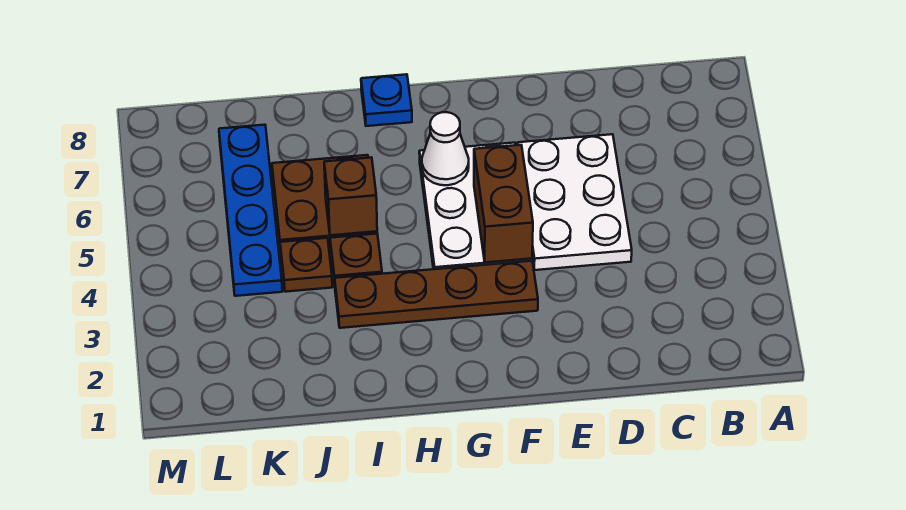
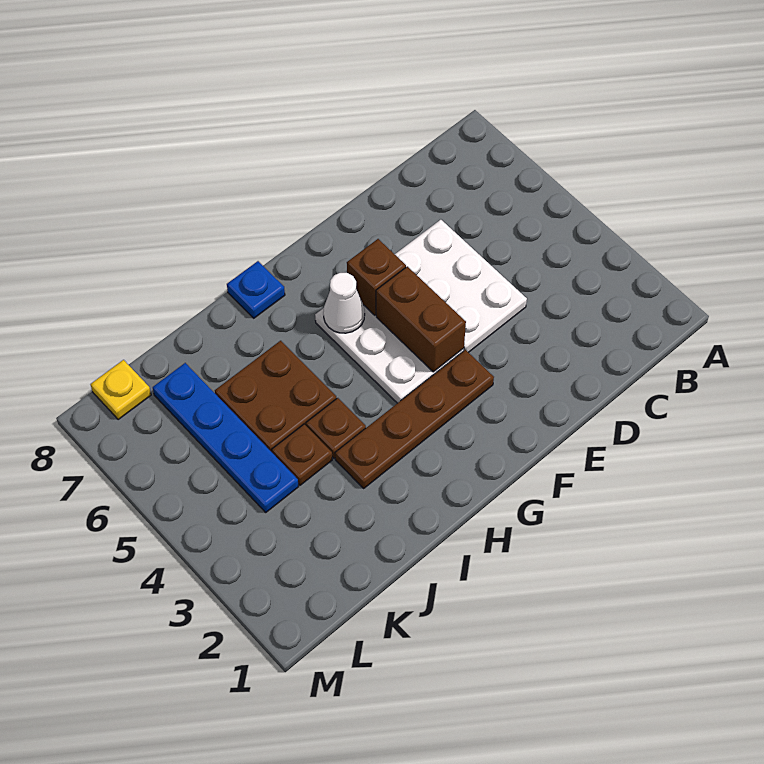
brown 1x1 brick [324,157,377,235] -> brown 1x1 brick moved to [347,239,406,315]
none -> yellow 1x1 plate [91,360,151,420]

